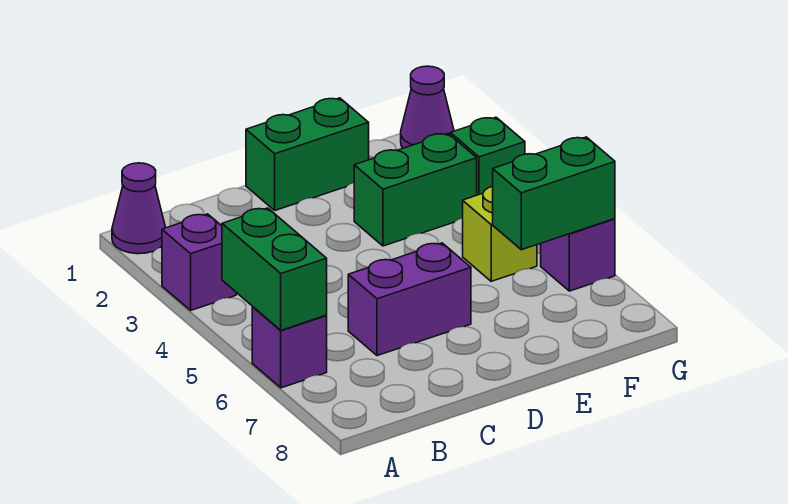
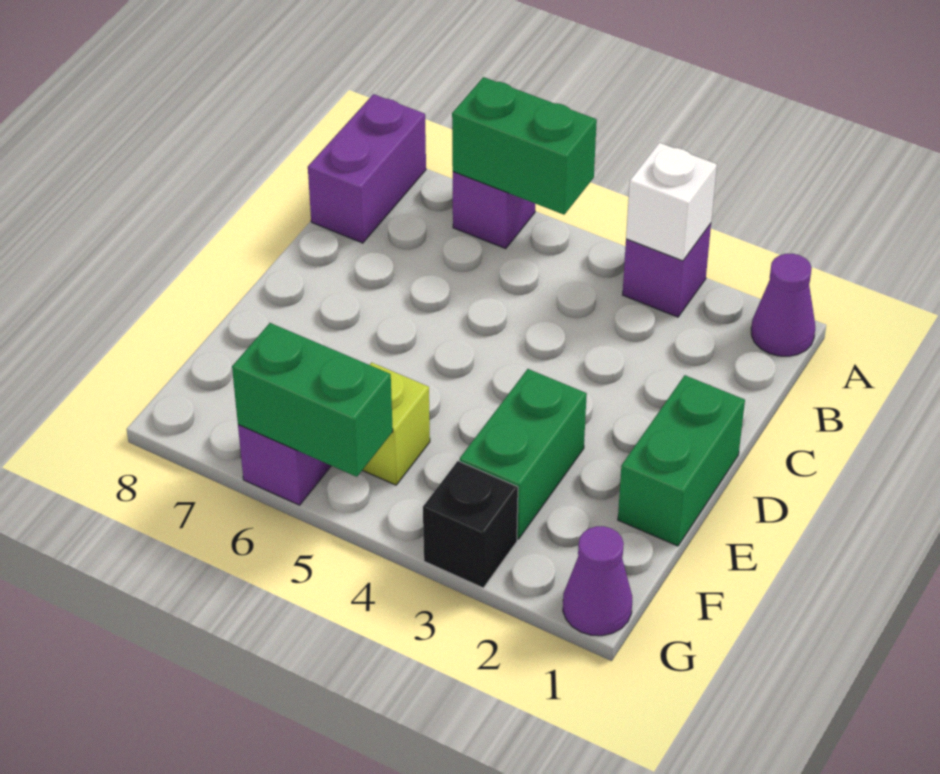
none -> white 1x1 brick [626,143,717,261]
purple 1x2 brick [348,243,471,356] -> purple 1x2 brick moved to [308,94,426,243]
green 1x2 brick [493,137,615,250] -> green 1x2 brick turned to [232,323,393,477]
green 1x1 brick [450,117,525,195] -> black 1x1 brick [423,461,518,588]

